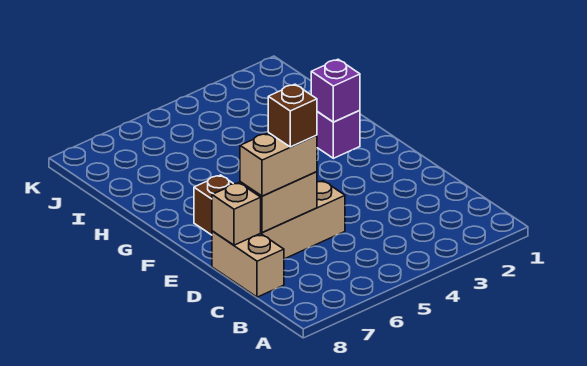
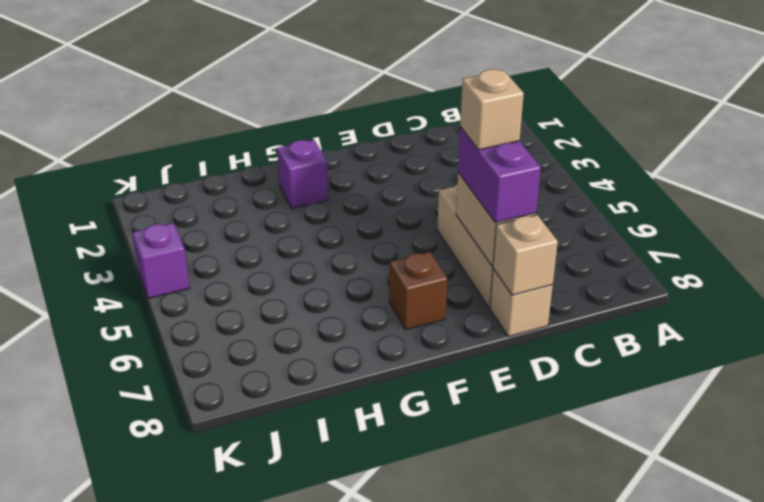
tan 1x2 brick [212,231,284,297] -> tan 1x1 brick [490,269,553,337]
tan 1x2 brick [240,133,317,196] -> purple 1x2 brick [458,127,541,223]
brown 1x1 brick [268,84,317,147] -> tan 1x1 brick [460,69,524,150]
purple 1x1 brick [311,59,360,122] -> purple 1x1 brick moved to [132,223,189,298]

